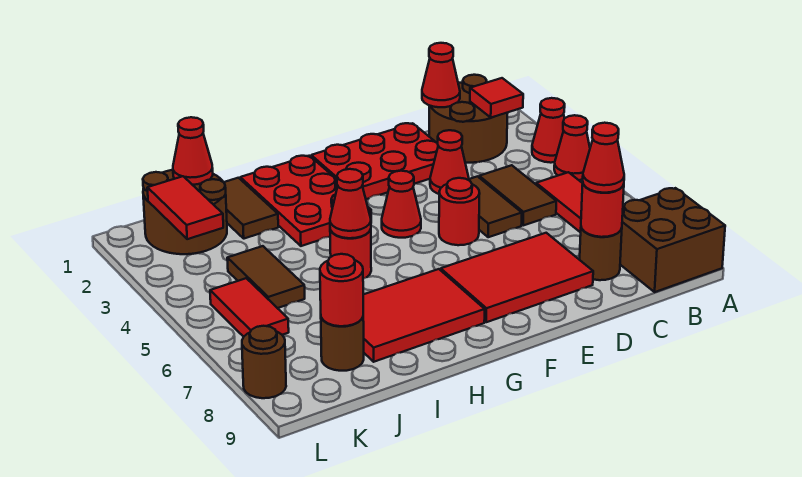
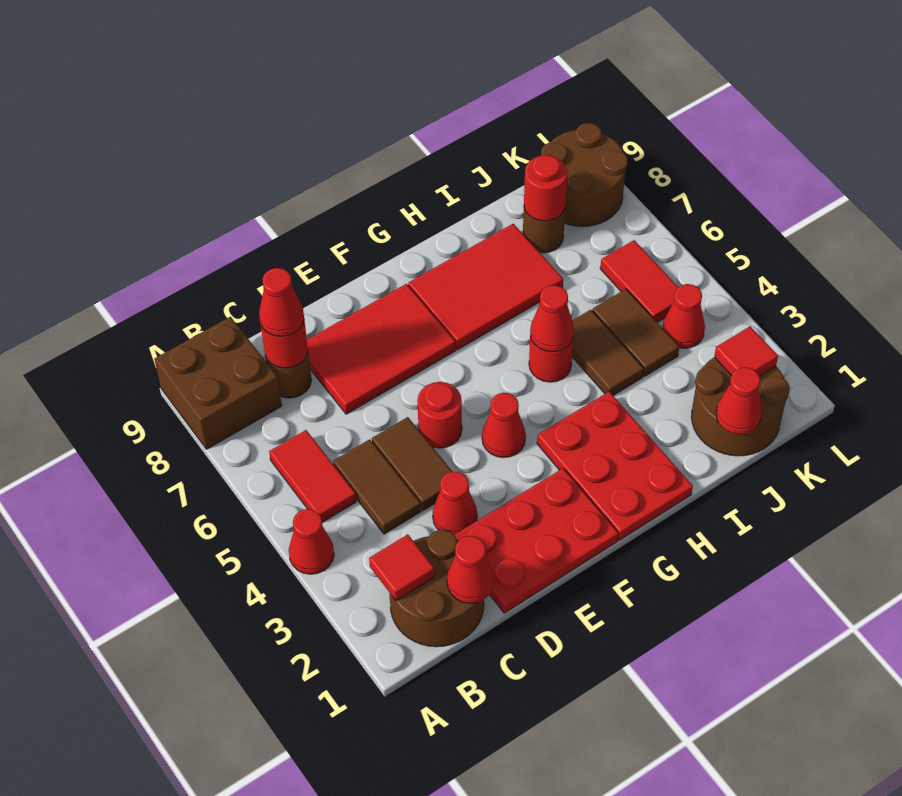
red 1x1 cone [532,98,565,163] -> red 1x1 cone moved to [663,284,705,348]
brown 1x2 tile [224,178,278,239] -> brown 1x2 tile moved to [572,310,644,395]
red 1x2 tile [147,176,223,239] -> red 1x1 tile [714,326,778,376]
brown 1x1 round brick [242,326,286,398] -> brown 2x2 round brick [541,123,628,226]

